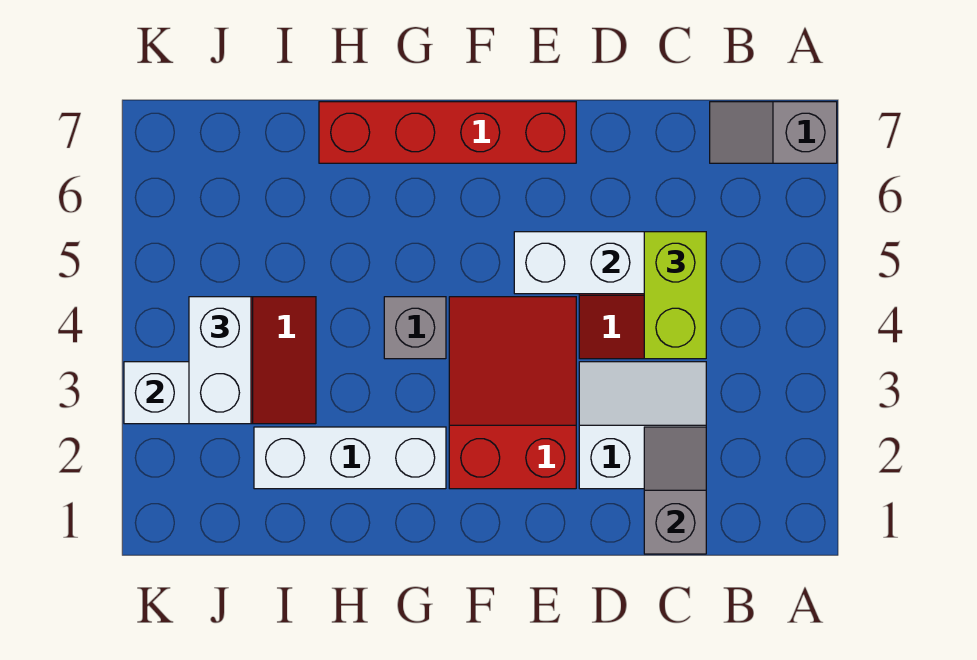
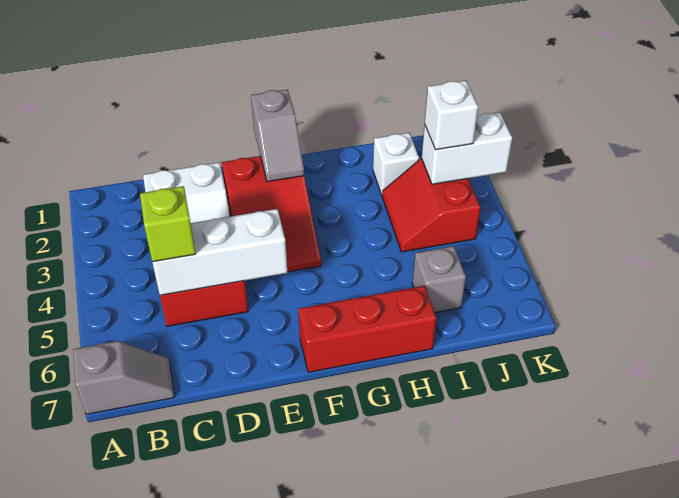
grey 1x2 slope [644,427,706,554] -> grey 1x2 slope moved to [251,90,304,182]
lime 1x2 brick [644,232,706,359] -> lime 1x1 brick [140,186,196,262]
red 1x4 brick [319,102,576,163] -> red 1x3 brick [298,286,436,372]
white 1x3 brick [254,427,446,489] -> white 1x1 brick [373,133,419,195]
grey 1x1 brick [384,297,446,359] -> grey 1x1 brick moved to [412,246,466,312]
white 1x2 brick [189,297,251,424] -> white 1x1 brick [425,81,478,150]

